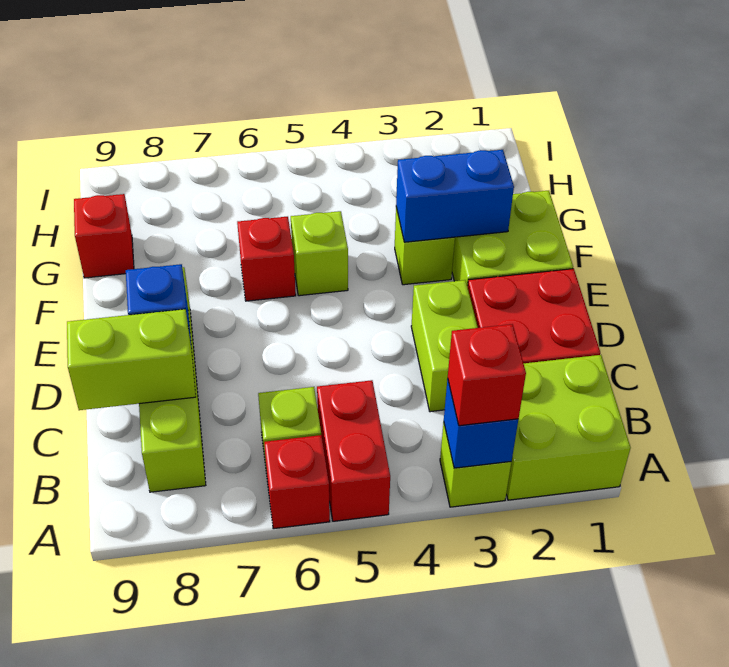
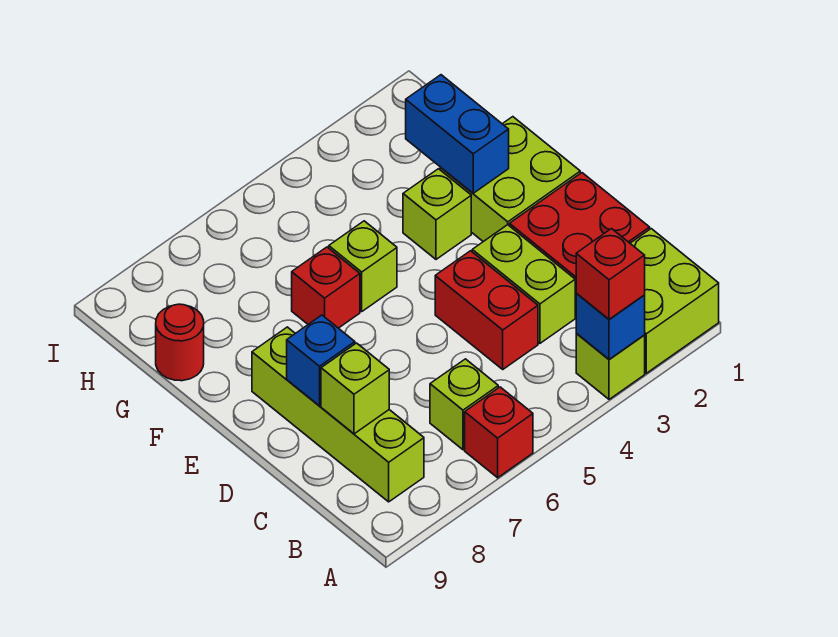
red 1x2 brick [317,380,390,521] -> red 1x2 brick moved to [435,251,538,369]
lime 1x2 brick [67,309,196,410] -> lime 1x1 brick [321,343,389,434]
blue 1x2 brick [396,150,514,242] -> blue 1x2 brick turned to [406,75,509,193]
red 1x1 brick [74,194,134,278] -> red 1x1 round brick [156,304,204,381]

